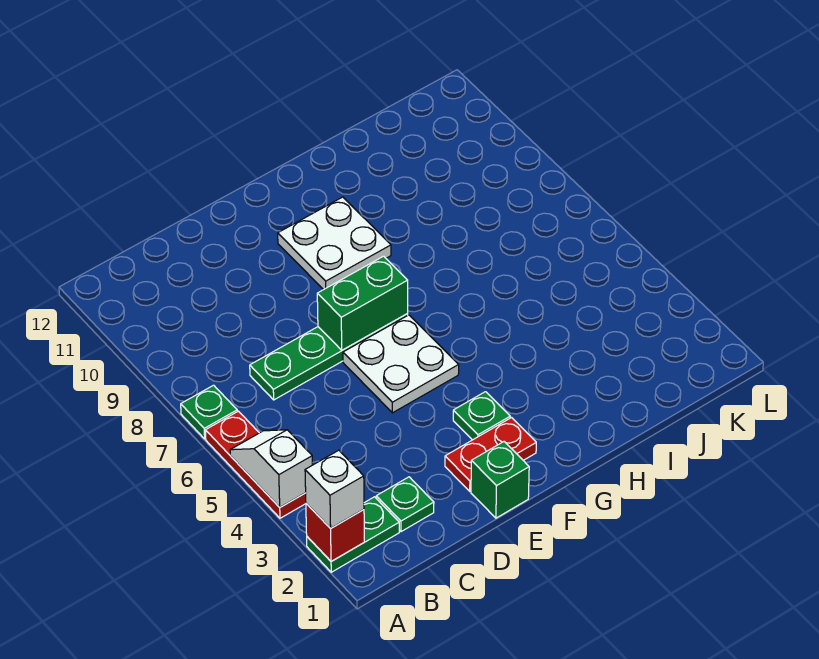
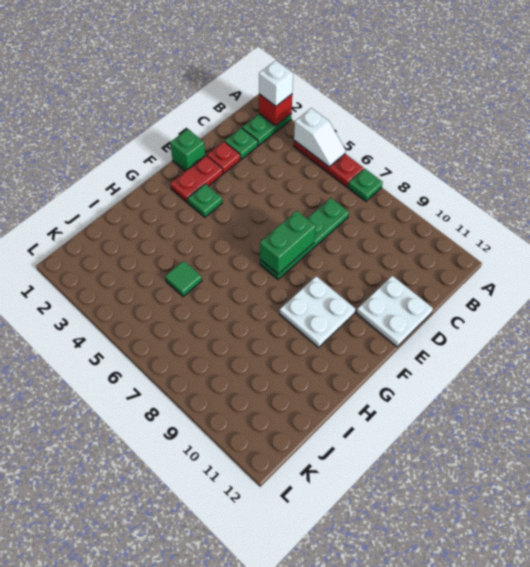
none -> red 1x1 plate [207,142,240,173]
white 2x2 plate [343,315,459,413] -> white 2x2 plate moved to [357,276,433,347]
none -> green 1x1 tile [165,261,202,297]

